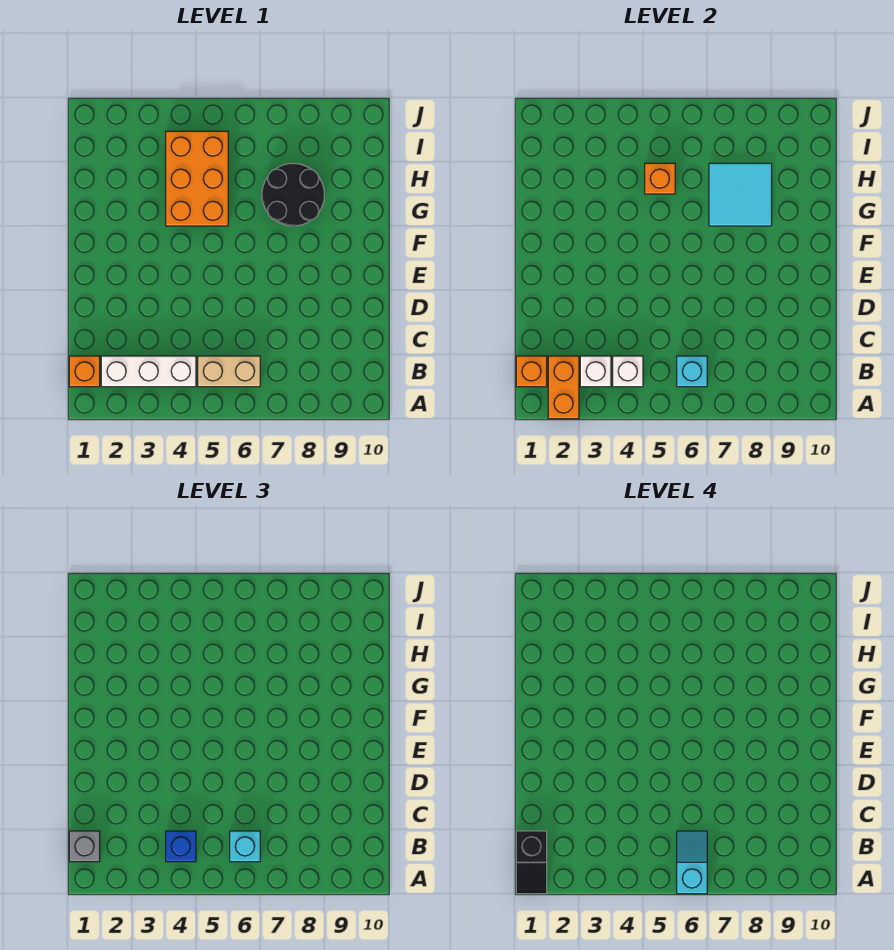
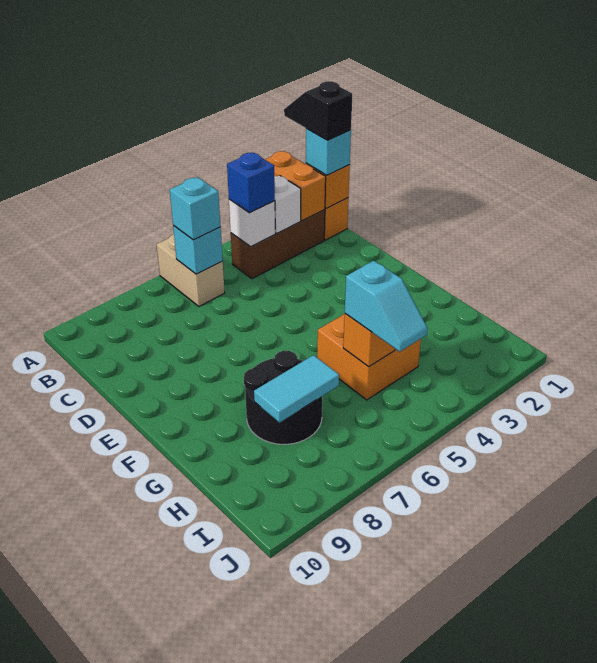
cyan 1x2 slope [677,831,707,894] -> cyan 1x2 slope moved to [345,261,428,352]
grey 1x1 brick [69,831,100,862] -> cyan 1x1 brick [306,129,351,175]
white 1x3 brick [101,356,196,387] -> brown 1x3 brick [231,210,325,279]
tan 1x2 brick [198,356,260,387] -> tan 1x2 brick turned to [156,234,225,306]
orange 2x3 brick [166,131,228,226] -> orange 2x2 brick [317,314,421,400]
cyan 2x2 tile [709,163,772,226] -> cyan 1x2 tile [254,355,339,423]

